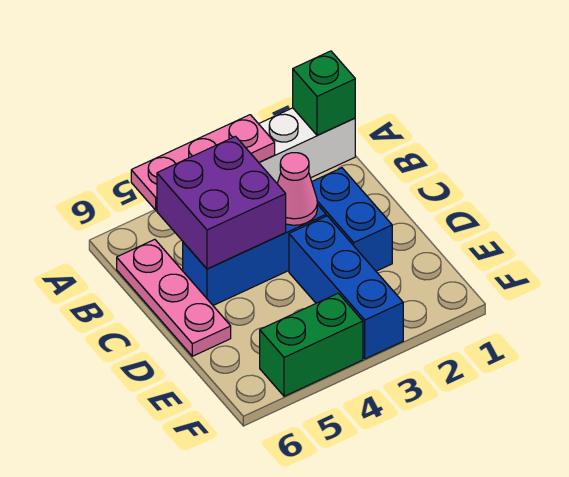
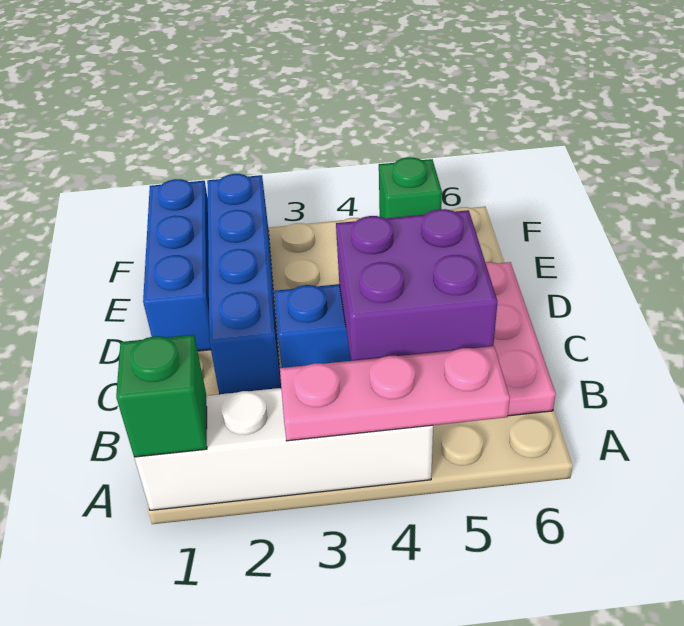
blue 1x2 brick [312,168,392,271] -> blue 1x4 brick [207,174,281,394]
pink 1x1 cone [277,153,317,225] -> none
blue 1x3 brick [289,216,403,359] -> blue 1x3 brick moved to [143,179,211,351]
green 1x2 brick [260,293,363,396] -> green 1x1 brick [379,157,442,218]

